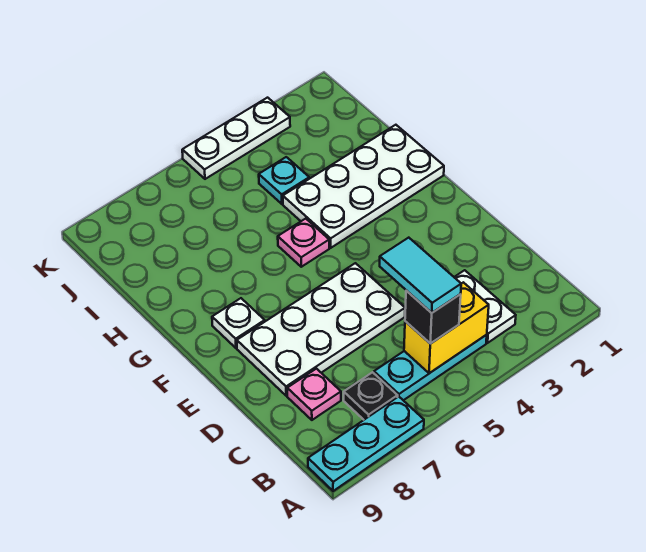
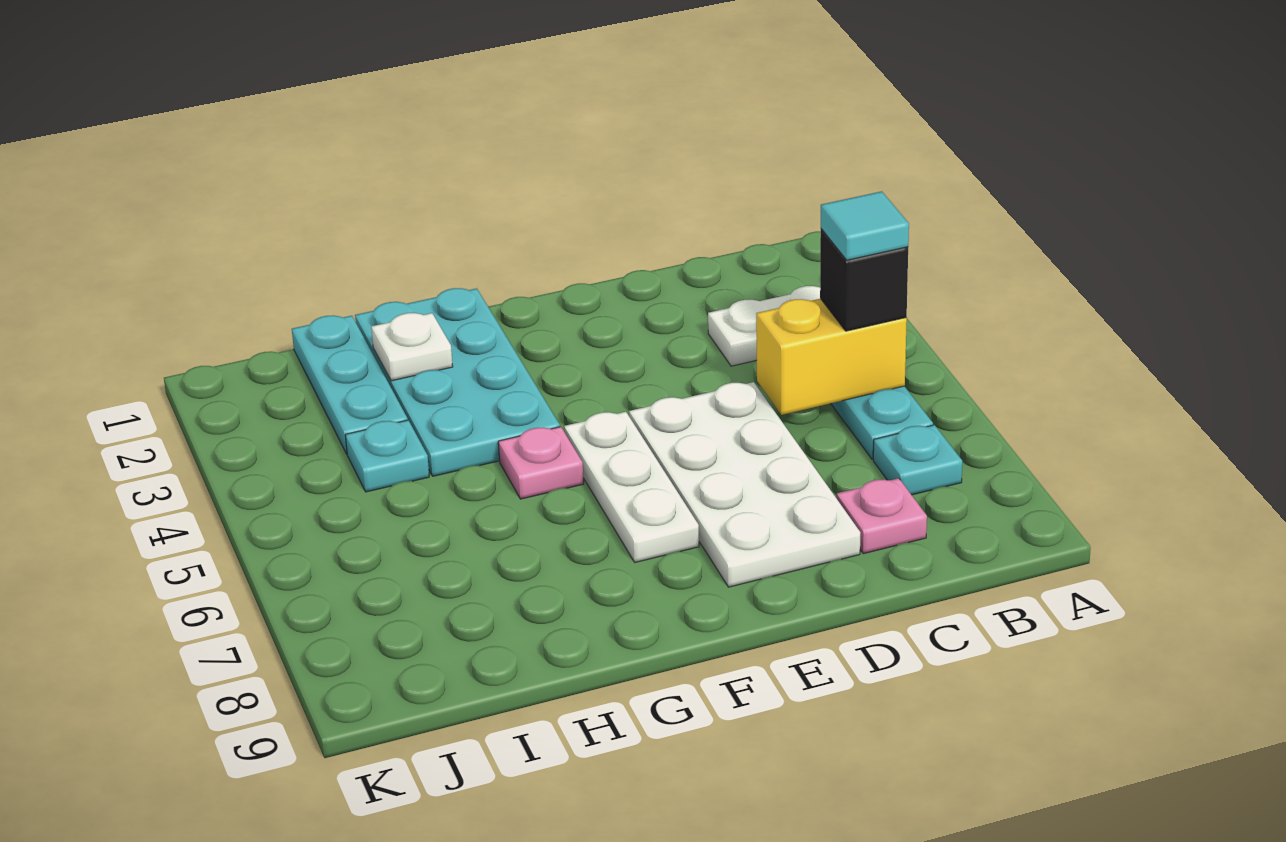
cyan 1x3 plate [308,397,424,491] -> cyan 1x3 plate moved to [292,315,408,454]
yellow 1x2 brick [404,282,489,373] -> yellow 1x2 brick turned to [756,299,907,415]
cyan 1x2 tile [380,238,461,313] -> cyan 1x1 tile [821,191,909,260]
black 1x1 plate [344,372,398,420] -> cyan 1x1 plate [873,425,962,495]
white 1x1 plate [212,298,265,348] -> white 1x1 plate moved to [371,313,453,381]
white 2x4 plate [283,125,444,248] -> cyan 2x4 plate [355,288,560,476]
white 1x3 plate [182,98,290,179] -> white 1x3 plate moved to [564,412,699,562]

